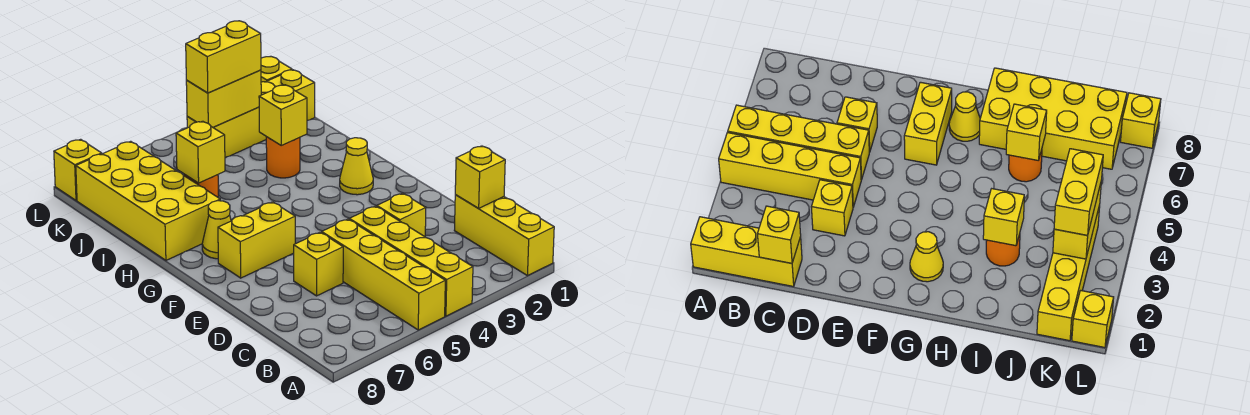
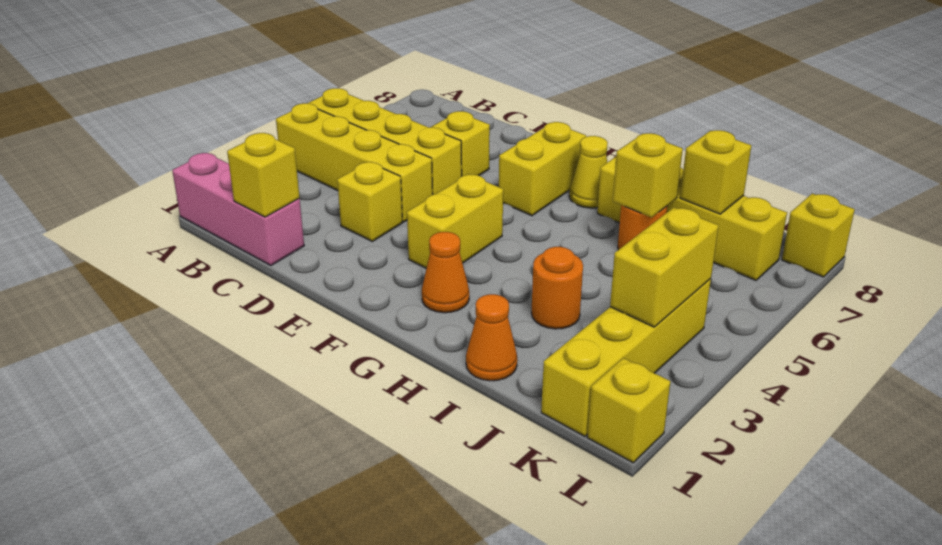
yellow 1x3 brick [454,195,554,276] -> pink 1x3 brick [172,153,304,266]
yellow 1x1 cone [340,138,373,195] -> orange 1x1 cone [422,232,469,313]
yellow 2x4 brick [76,141,220,260] -> yellow 1x4 brick [597,157,787,280]
none -> orange 1x1 cone [466,294,517,381]
yellow 1x1 brick [259,85,307,145] -> yellow 1x1 brick moved to [680,130,751,214]
yellow 1x2 brick [186,21,261,93] -> yellow 1x2 brick moved to [407,174,503,268]

